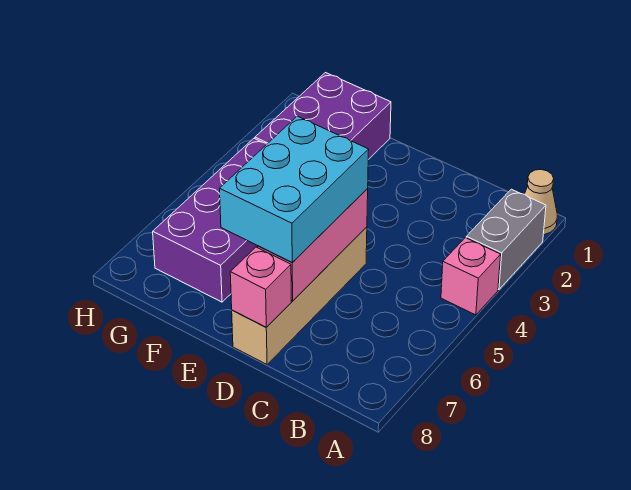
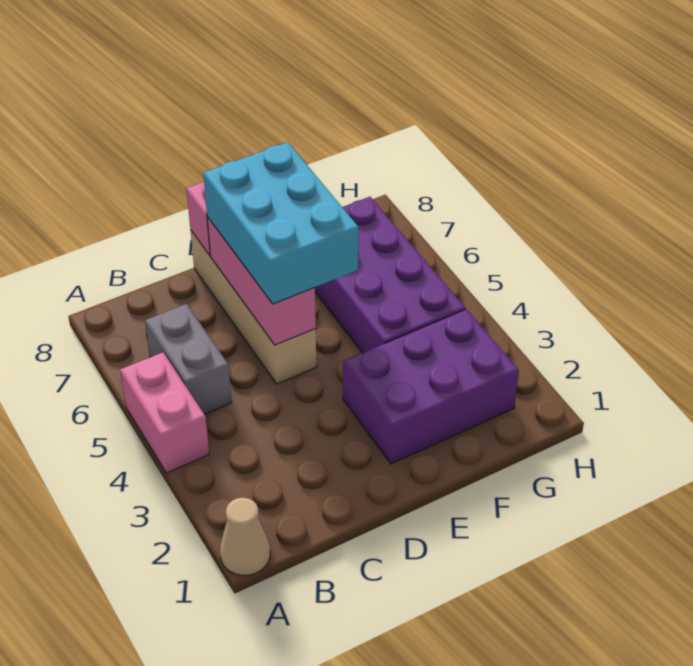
grey 1x2 brick [466,189,546,290] -> grey 1x2 brick moved to [145,304,232,414]
pink 1x1 brick [441,238,501,315] -> pink 1x2 brick [120,353,209,473]
purple 2x3 brick [255,73,391,160] -> purple 2x3 brick turned to [343,309,519,464]

